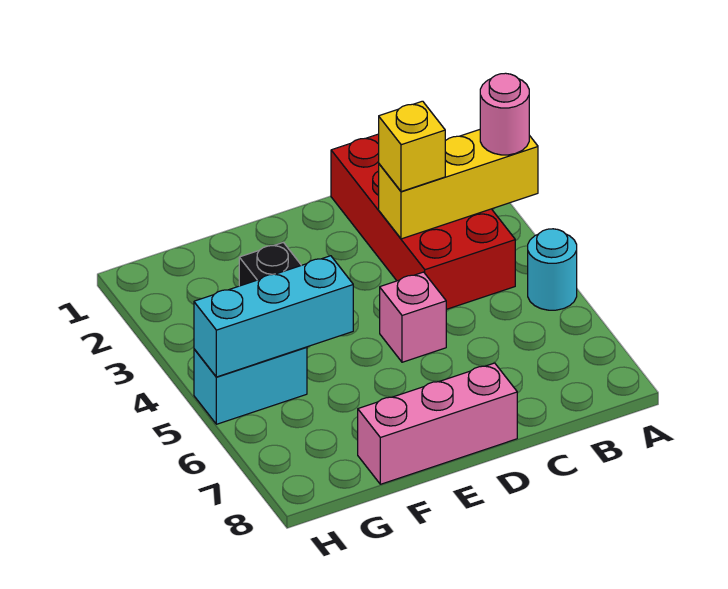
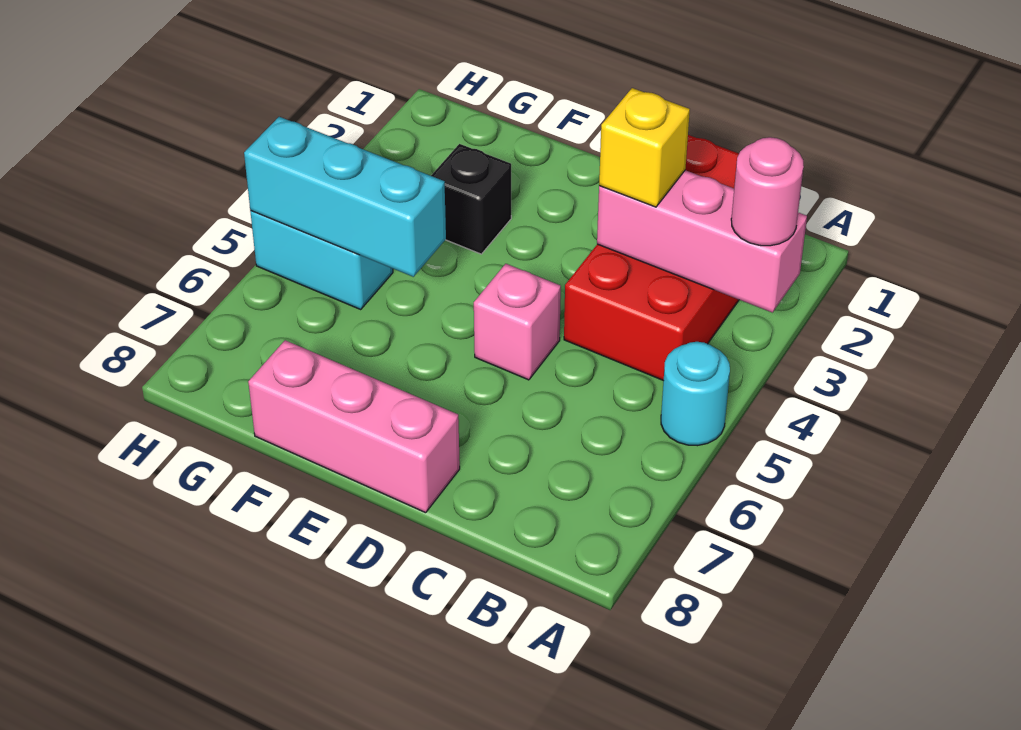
yellow 1x3 brick [379,130,538,239] -> pink 1x3 brick [597,170,807,313]

